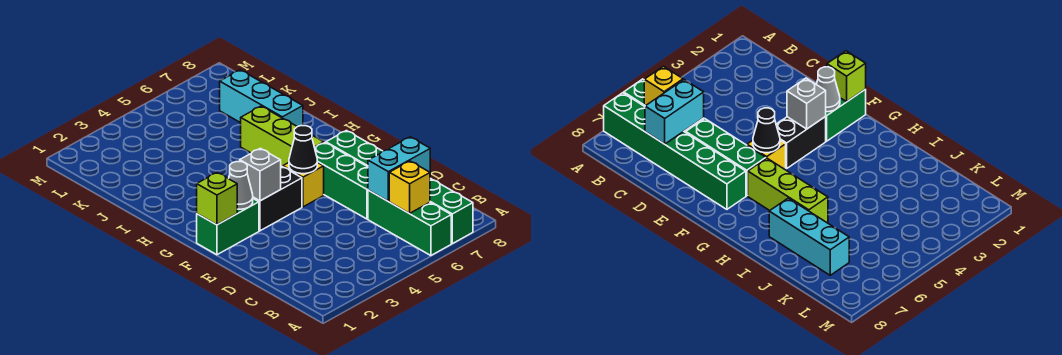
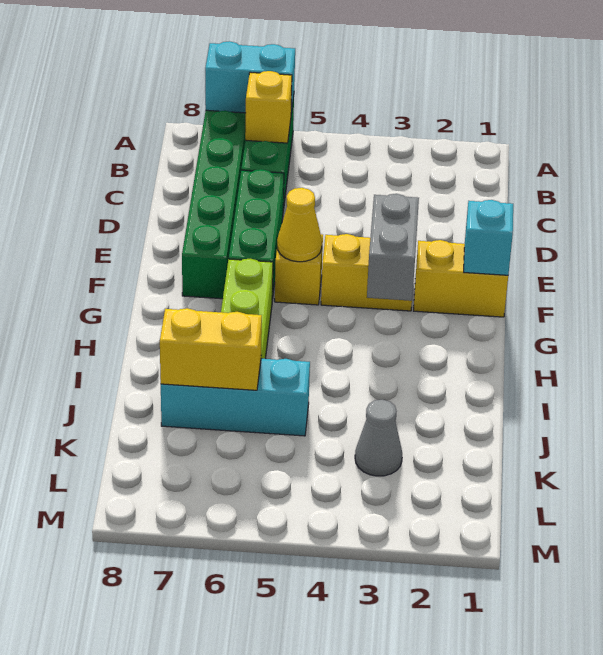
cyan 1x2 brick [368,137,430,201] -> cyan 1x2 brick moved to [205,41,295,113]
green 1x2 brick [197,199,259,255] -> yellow 1x2 brick [414,240,508,317]
lime 1x1 brick [197,172,237,225] -> cyan 1x1 brick [464,200,513,275]
grey 1x1 cone [229,162,253,209] -> grey 1x1 cone moved to [355,400,402,476]
black 1x2 brick [253,167,302,231] -> yellow 1x2 brick [321,234,412,311]
grey 1x1 brick [240,148,281,201] -> grey 1x2 brick [367,194,419,301]
black 1x1 cone [289,126,317,174] -> yellow 1x1 cone [277,188,322,262]
cyan 1x3 brick [220,70,303,127] -> cyan 1x3 brick turned to [161,359,310,436]
none -> yellow 1x2 brick [160,308,262,390]

